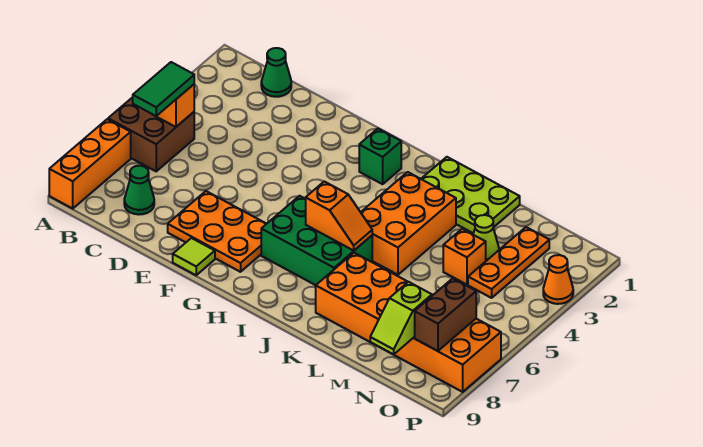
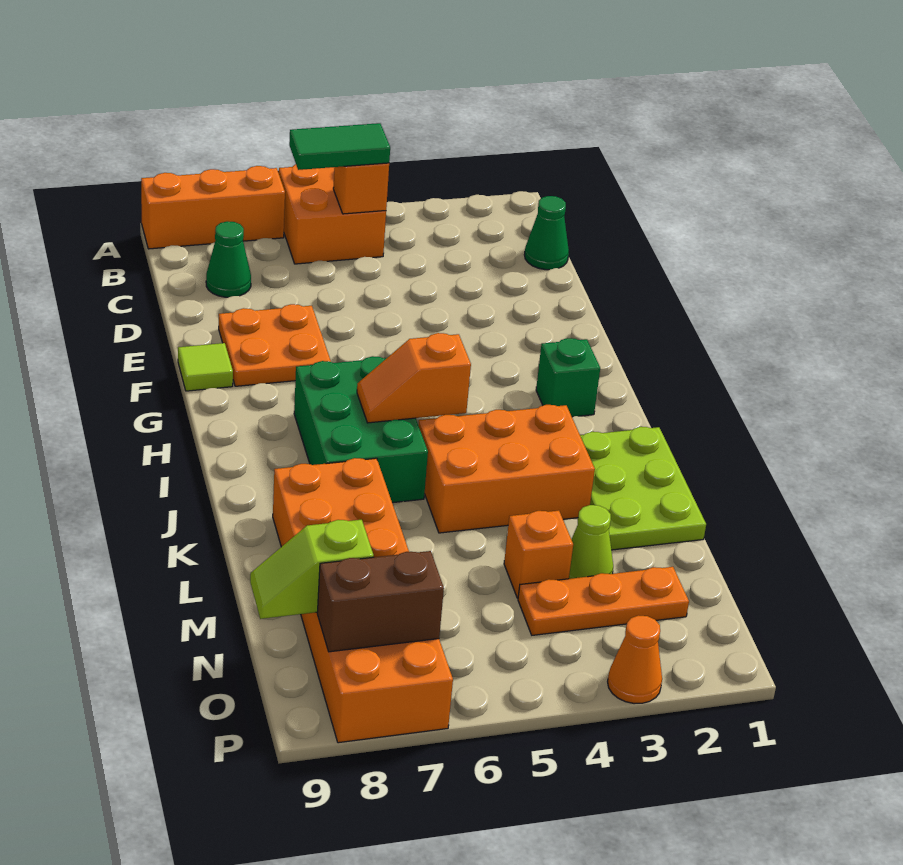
brown 2x2 brick [108,97,194,171] -> orange 2x2 brick [279,164,386,264]
orange 2x3 plate [168,191,266,272] -> orange 2x2 plate [219,304,331,386]
orange 1x2 slope [306,181,372,250] -> orange 1x2 slope turned to [357,333,471,423]

